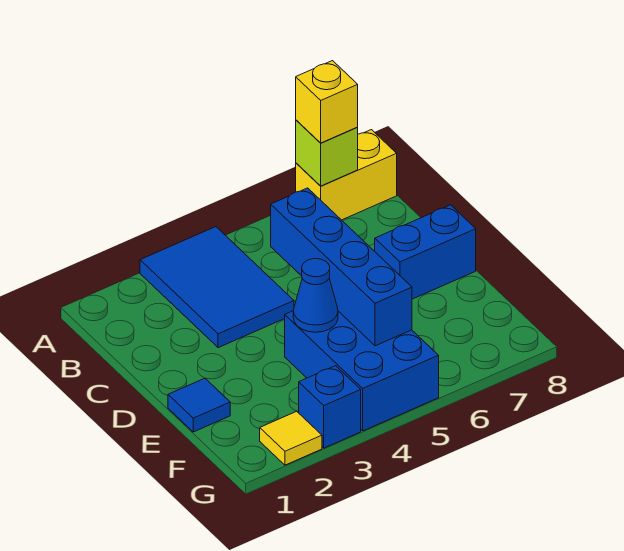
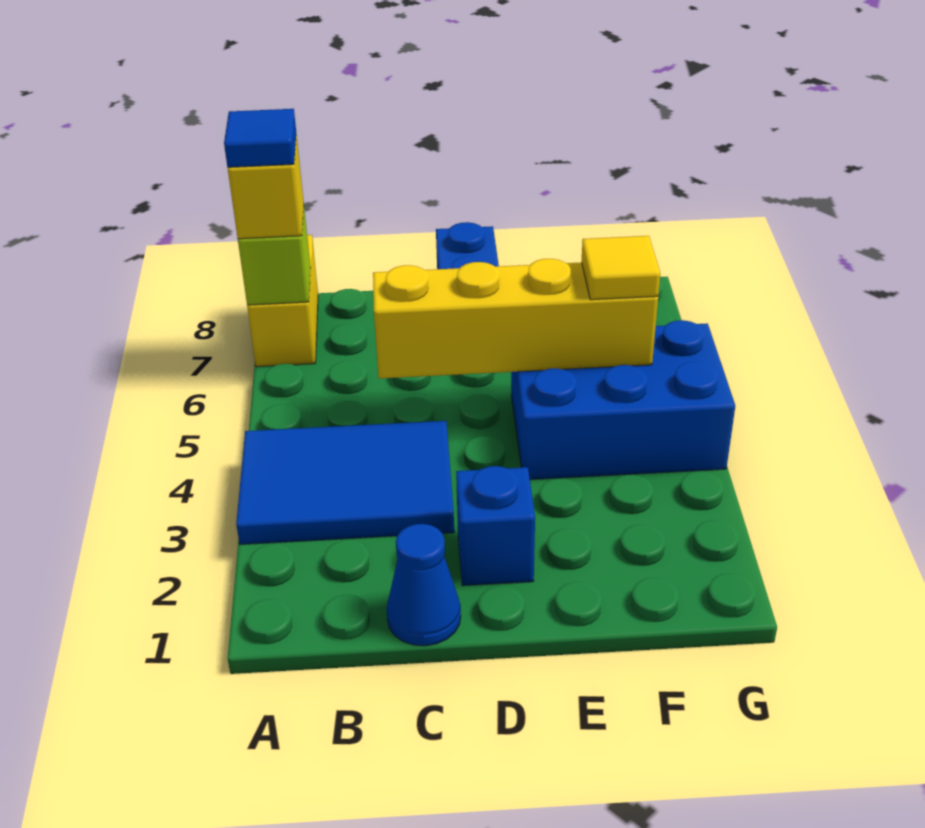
blue 1x4 brick [271,188,412,346] -> yellow 1x4 brick [373,259,658,379]
blue 1x1 tile [168,378,230,432] -> blue 1x1 tile moved to [224,109,296,167]
blue 1x1 cone [293,259,338,332] -> blue 1x1 cone moved to [387,524,461,646]
yellow 1x1 tile [260,411,322,465] -> yellow 1x1 tile moved to [582,236,660,300]
blue 1x1 brick [299,366,361,448] -> blue 1x1 brick moved to [456,466,535,586]

